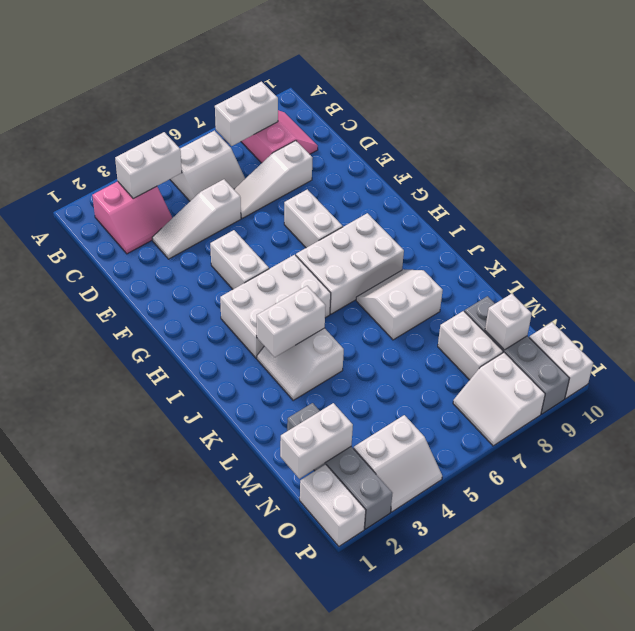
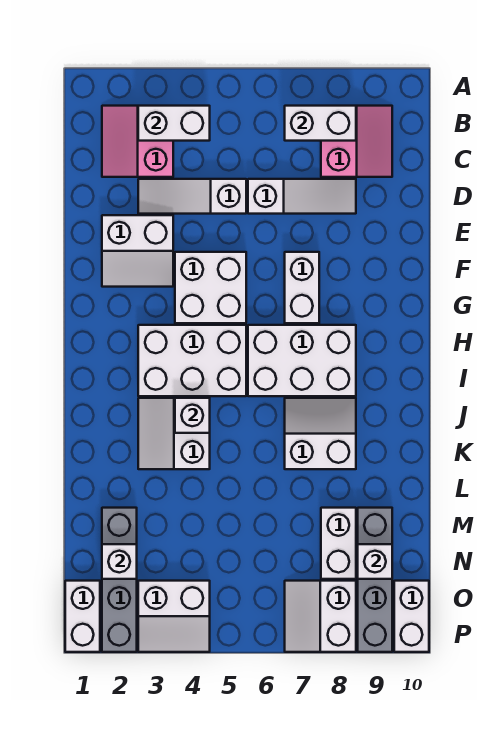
pink 2x2 slope [92,181,172,254] -> pink 2x2 slope turned to [102,106,173,177]
white 2x2 slope [170,131,245,201] -> white 2x2 slope moved to [102,215,173,287]
white 1x3 slope [234,141,313,219] -> white 1x3 slope turned to [248,179,356,214]
white 1x2 brick [210,230,269,289] -> white 2x2 brick [175,252,246,323]
white 1x2 brick [257,286,326,357] -> white 1x1 brick [175,398,210,433]
white 1x2 brick [280,403,353,479] -> white 1x1 brick [102,544,137,579]

